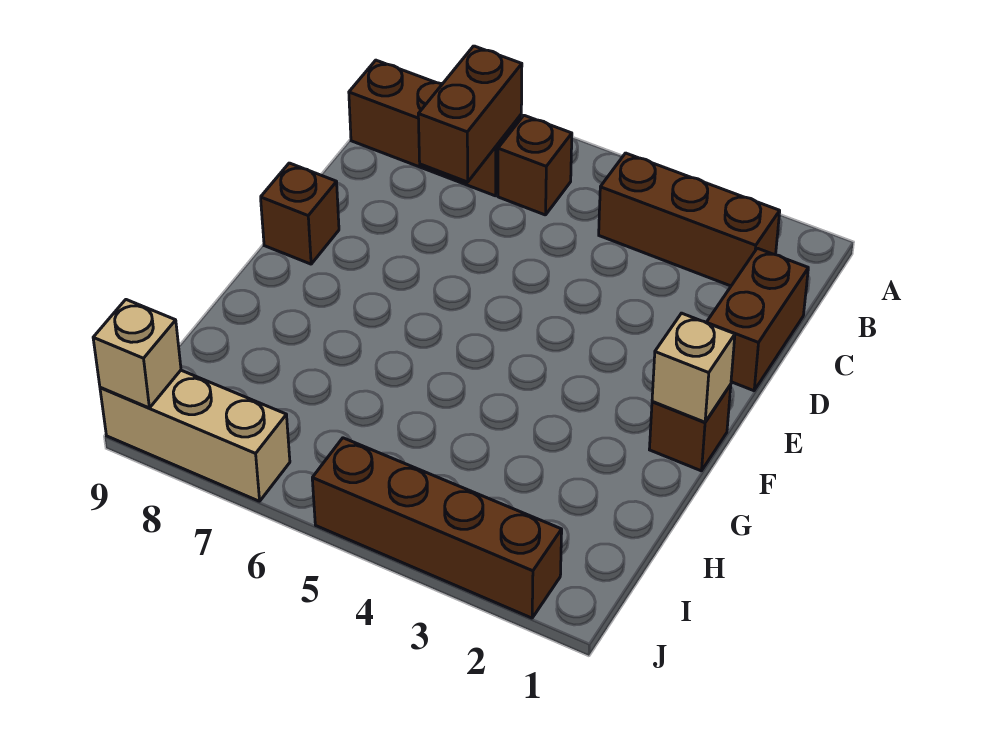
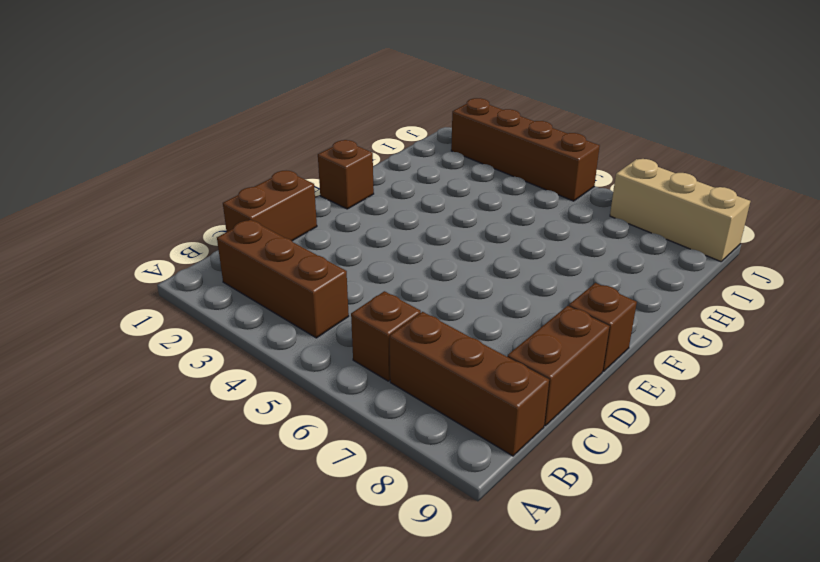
brown 1x2 brick [418,46,522,182] -> brown 1x2 brick moved to [507,306,610,426]
tan 1x1 brick [652,313,735,422] -> none
tan 1x1 brick [93,300,181,408] -> none

